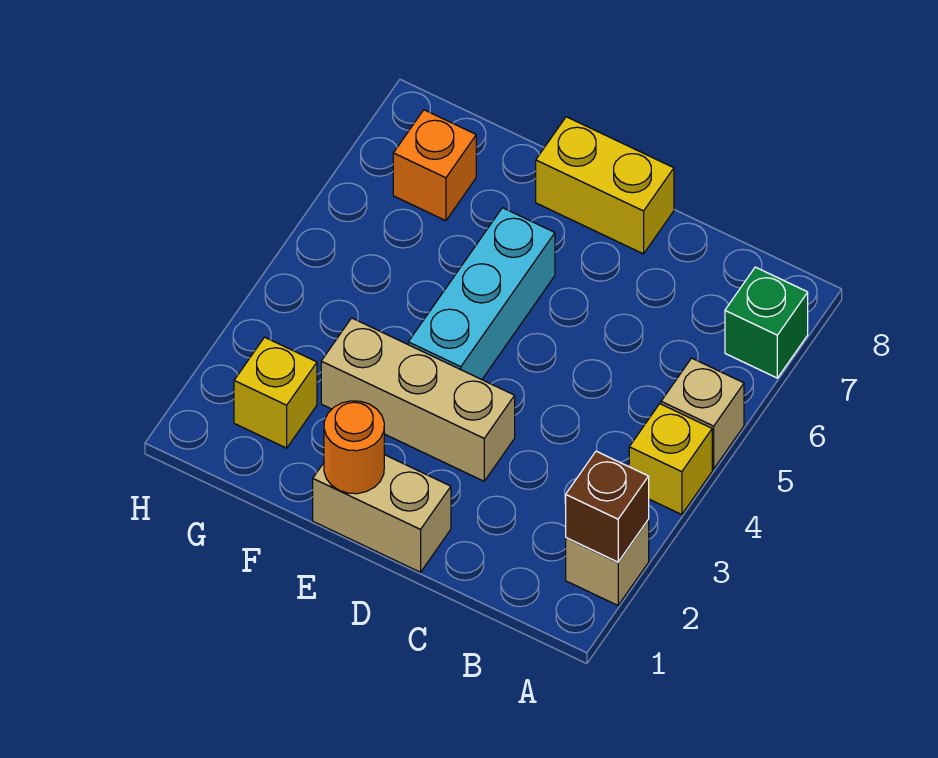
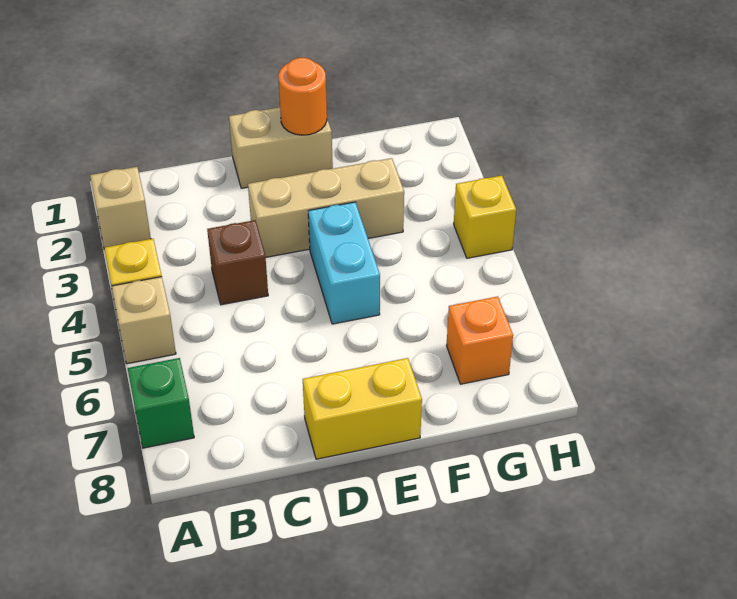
brown 1x1 brick [566,451,649,562] -> brown 1x1 brick moved to [207,220,268,305]
cyan 1x3 brick [408,208,555,380] -> cyan 1x2 brick [308,202,380,324]
yellow 1x1 brick [234,337,317,448] -> yellow 1x1 brick moved to [454,176,516,258]

